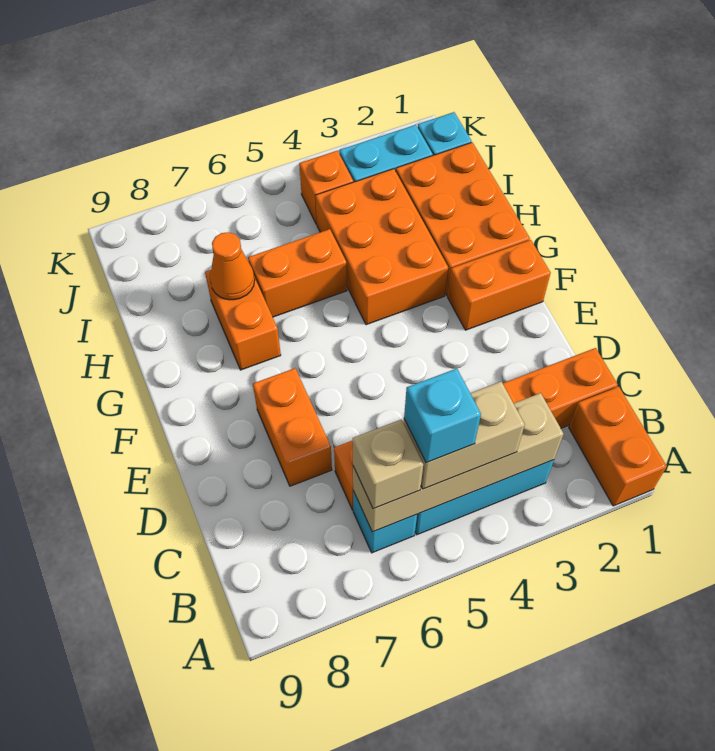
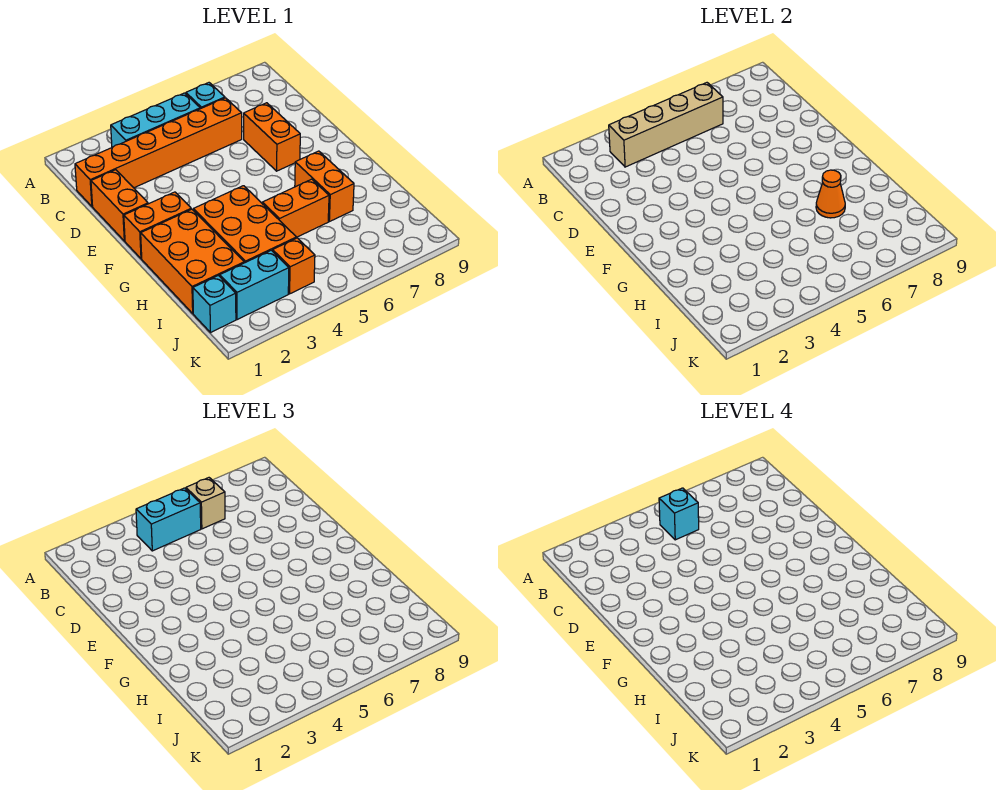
orange 1x2 brick [569,387,667,506] -> orange 1x2 brick moved to [91,170,148,241]
tan 1x2 brick [404,382,525,489] -> cyan 1x2 brick [136,488,201,551]

